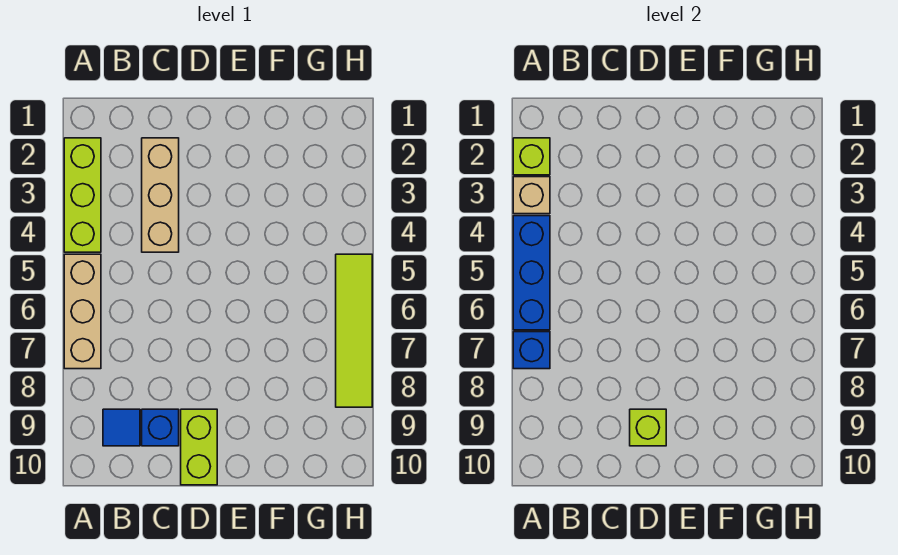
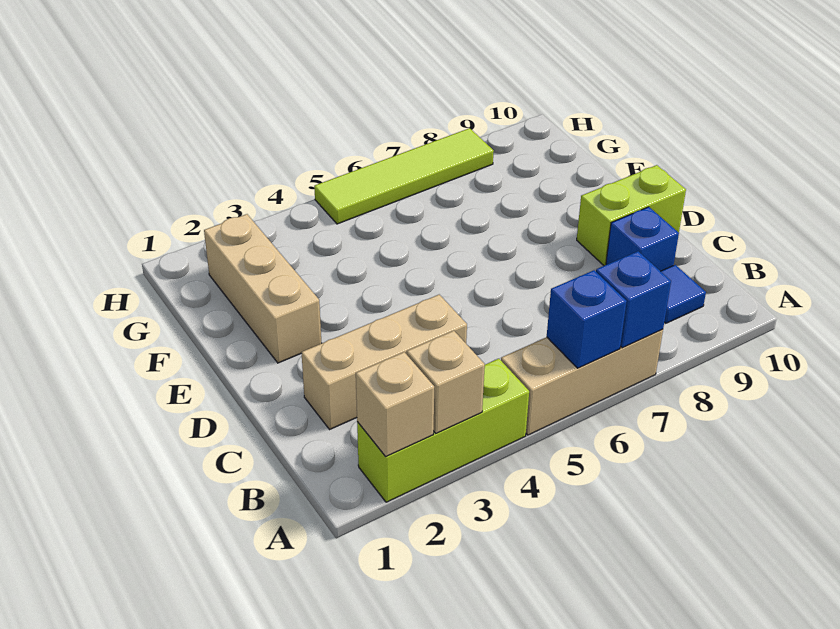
lime 1x1 brick [513,138,550,175] -> tan 1x1 brick [356,352,434,457]
blue 1x3 brick [513,216,550,330] -> blue 1x1 brick [547,270,627,368]
lime 1x1 brick [630,409,666,446] -> none
none -> tan 1x3 brick [204,214,322,363]

